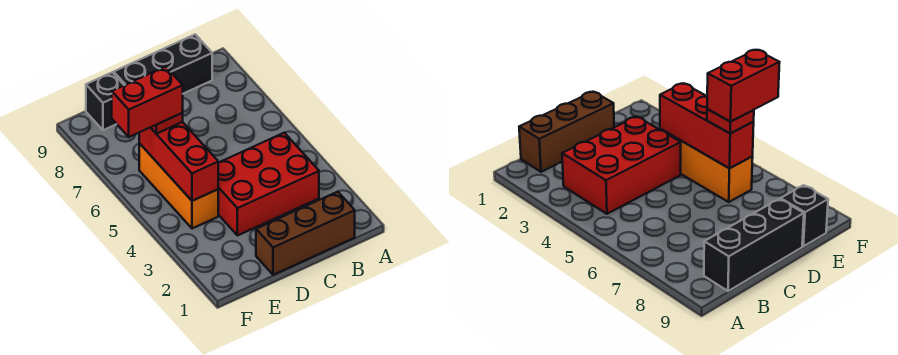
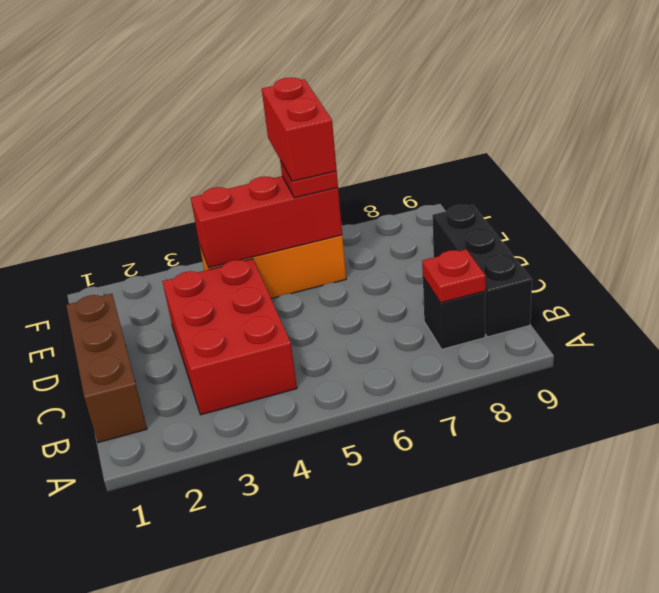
none -> red 1x1 plate [422,249,486,303]
black 1x1 brick [86,72,124,130] -> black 1x1 brick moved to [423,277,486,349]

